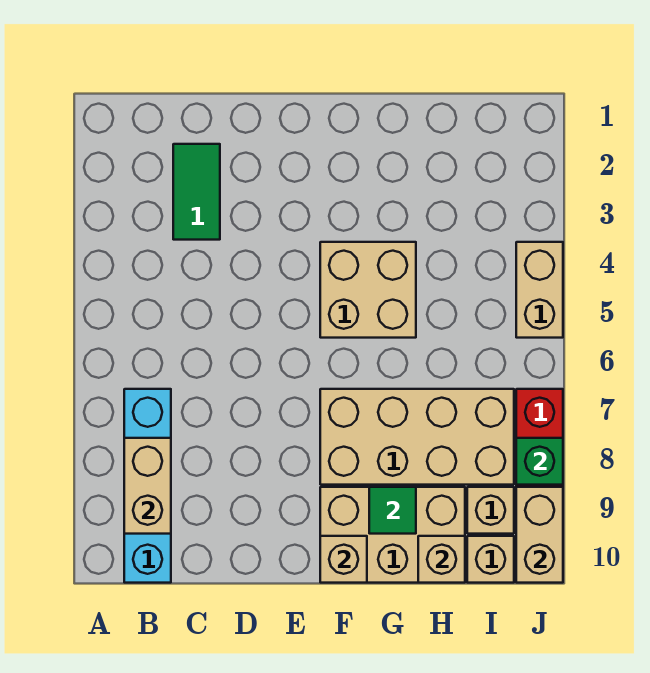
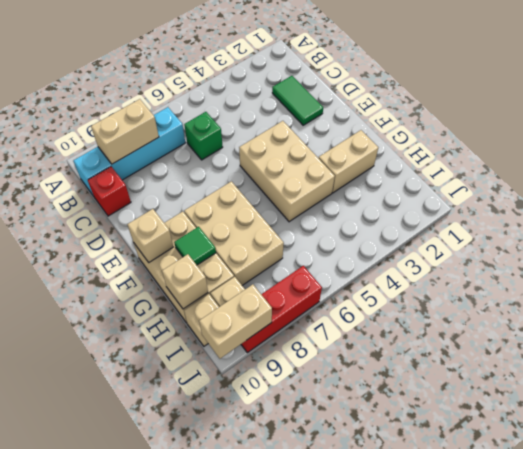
green 1x2 tile [173,144,220,240] -> green 1x2 tile turned to [272,76,323,125]
none -> red 1x1 brick [88,167,131,216]
tan 2x2 brick [320,242,416,338] -> tan 2x3 brick [239,121,335,222]
tan 2x4 brick [320,389,514,485] -> tan 2x3 brick [184,181,284,285]
tan 1x2 brick [516,242,563,338] -> tan 1x2 brick moved to [319,130,378,193]
green 1x1 brick [516,438,563,485] -> green 1x1 brick moved to [184,112,223,160]

